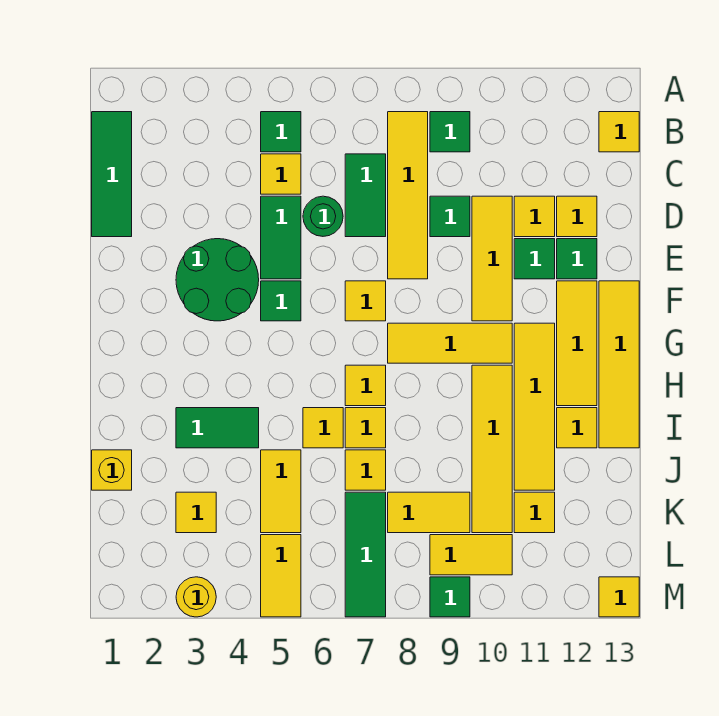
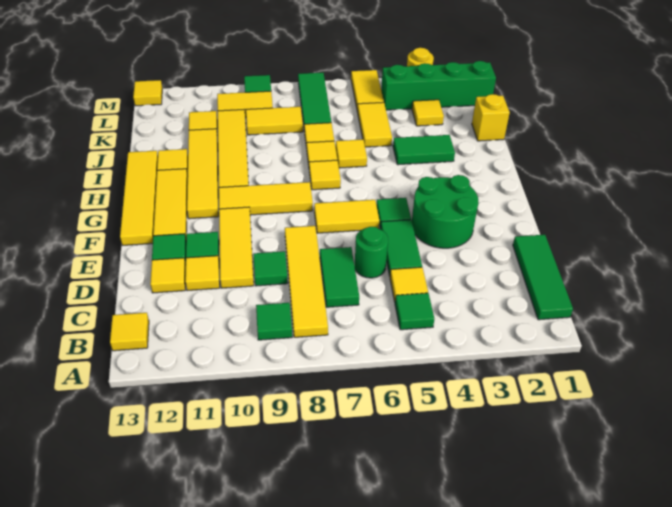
yellow 1x1 tile [345,281,386,321] -> yellow 1x2 tile [314,200,379,233]
none -> green 1x4 brick [381,61,496,110]

